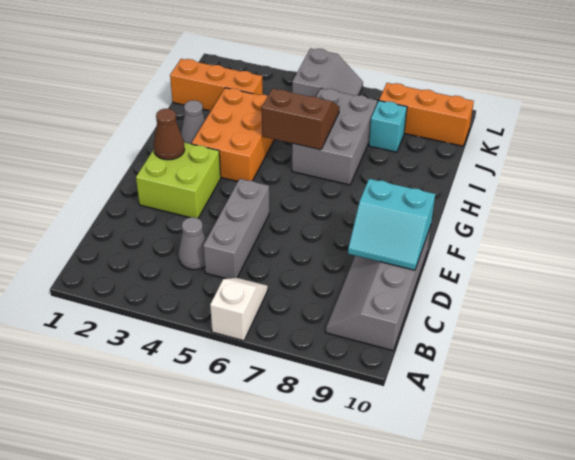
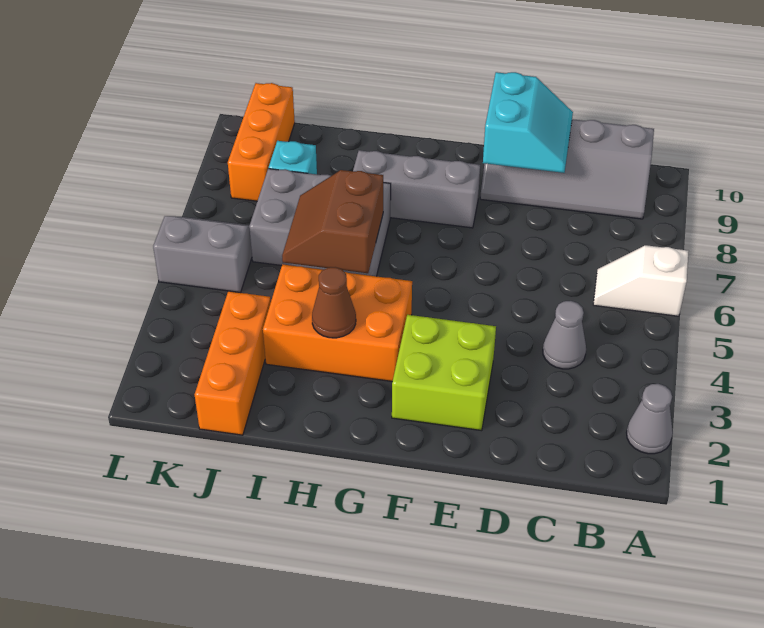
grey 1x3 brick [203,179,269,279] -> grey 1x3 brick moved to [353,150,480,228]
brown 1x1 cone [154,109,185,160] -> brown 1x1 cone moved to [312,267,356,338]
grey 1x1 cone [181,100,205,144] -> grey 1x1 cone moved to [627,384,673,454]

